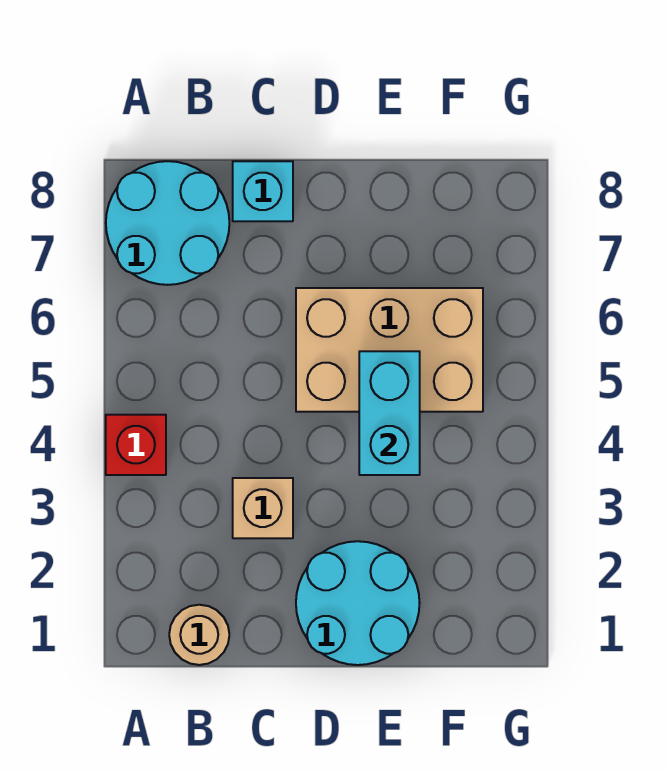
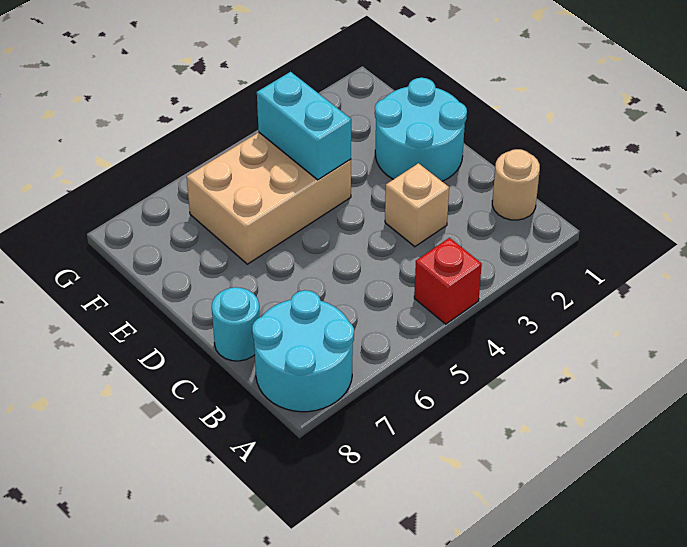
cyan 1x1 brick [233,161,293,221] -> cyan 1x1 round brick [212,287,260,361]
tan 2x3 brick [296,288,483,412] -> tan 2x3 brick turned to [187,132,351,264]
cyan 1x2 brick [359,351,420,475] -> cyan 1x2 brick turned to [257,72,351,180]

